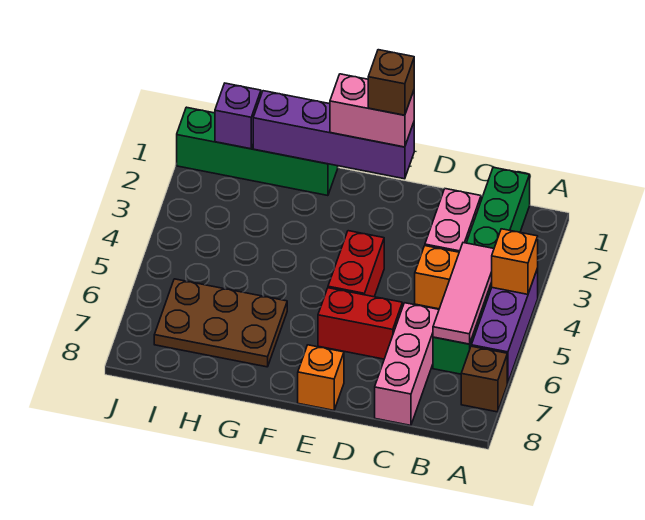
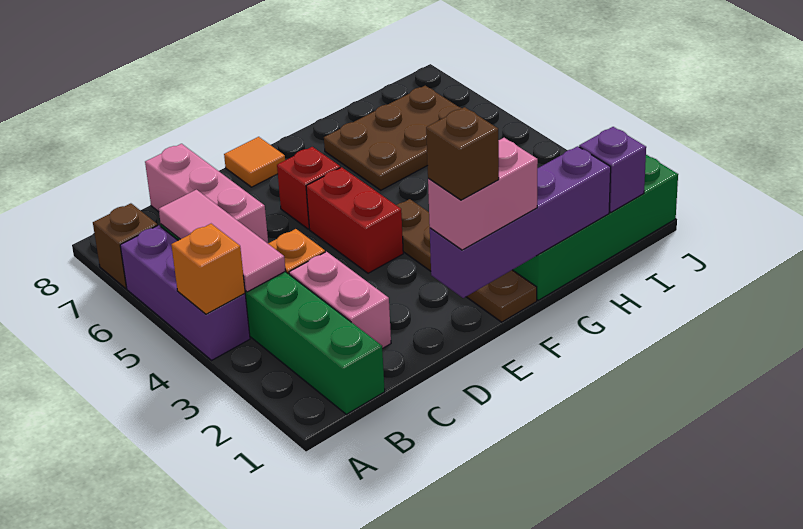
red 1x2 brick [318,288,402,359] -> red 1x1 brick [277,147,340,229]
orange 1x1 brick [298,345,344,410] -> orange 1x1 tile [224,137,285,187]
none -> brown 1x4 plate [396,199,537,322]

